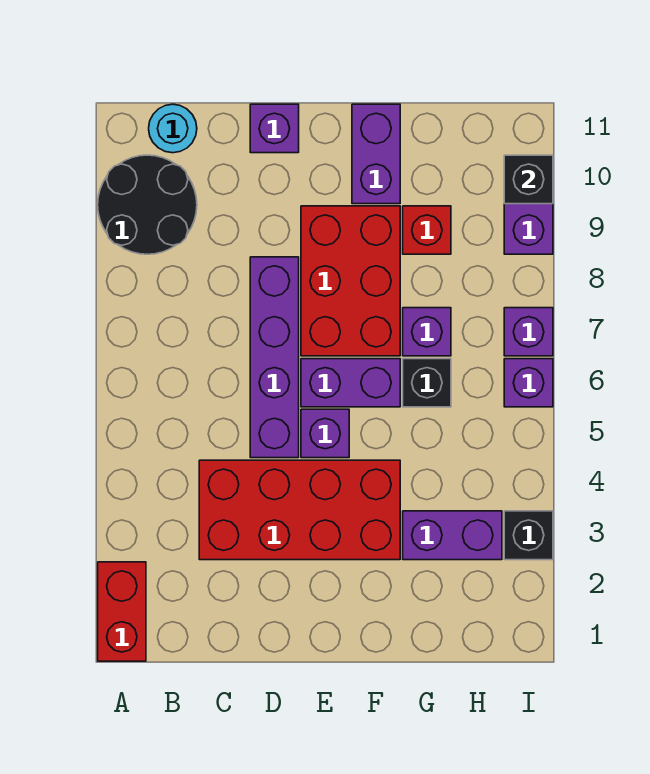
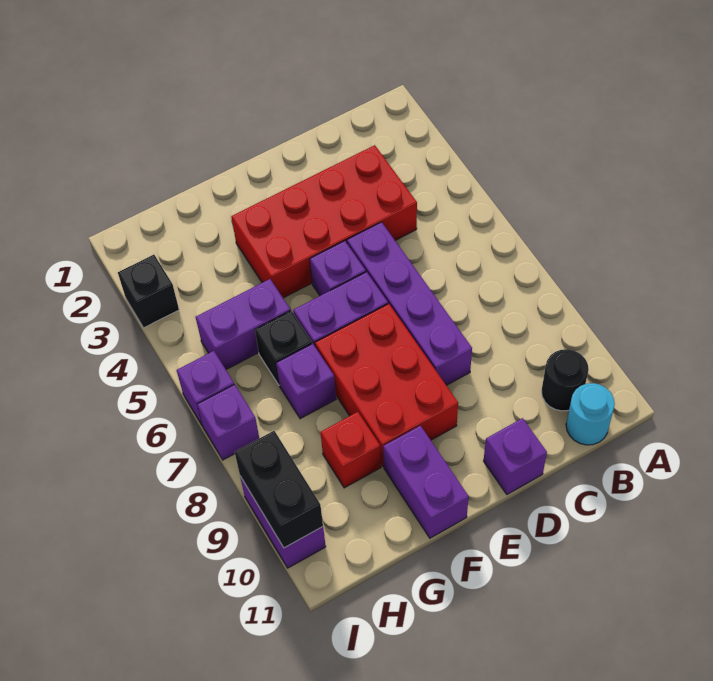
red 1x2 brick [98,562,146,661] -> none
black 2x2 round brick [98,155,197,254] -> black 1x1 round brick [541,349,589,411]
purple 1x2 brick [403,511,502,560] -> purple 1x2 brick moved to [196,279,291,369]
black 1x1 brick [504,155,553,204] -> black 1x2 brick [235,431,323,548]

